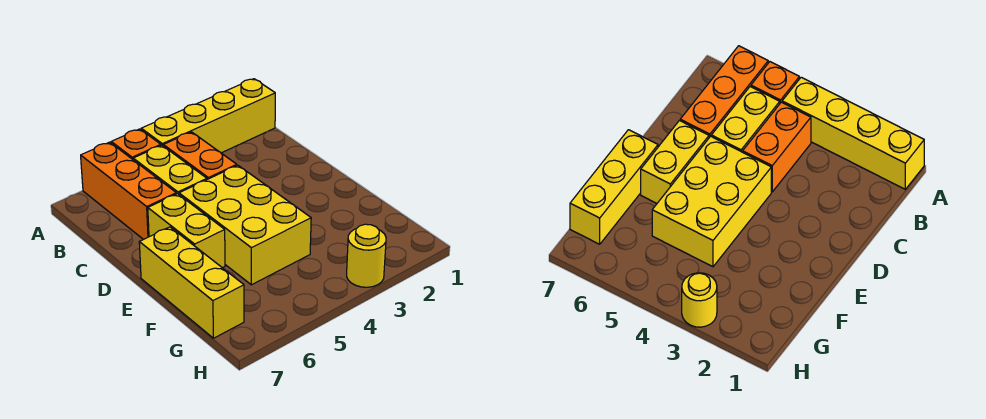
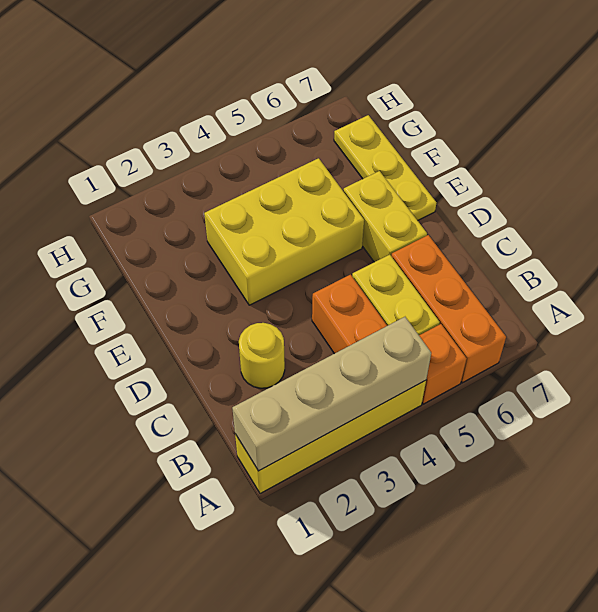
none -> tan 1x4 brick [232,317,431,471]
yellow 2x3 brick [179,165,311,285] -> yellow 2x3 brick turned to [204,158,364,305]
yellow 1x3 brick [139,227,244,338] -> yellow 1x3 plate [334,115,436,220]
yellow 1x1 round brick [347,224,386,287] -> yellow 1x1 round brick moved to [239,323,285,388]

